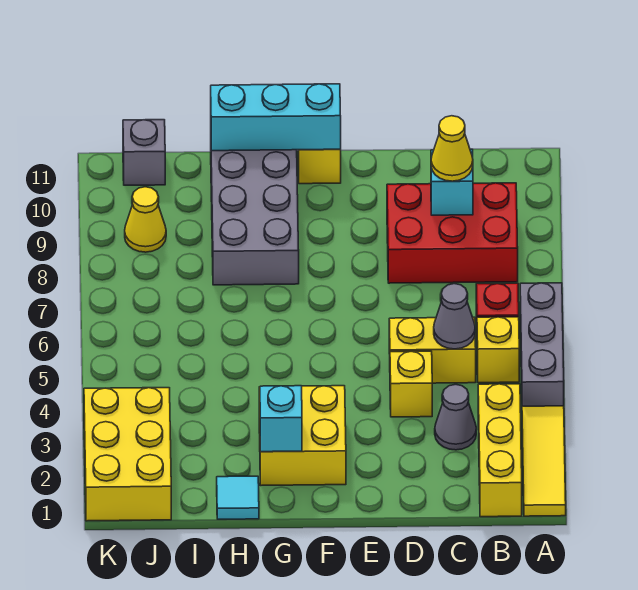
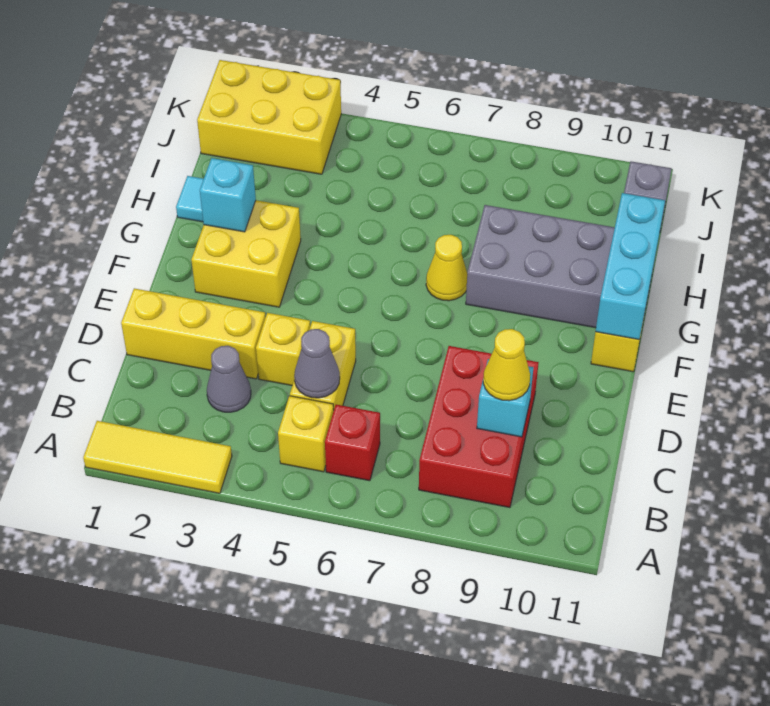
grey 1x3 brick [520,283,564,406] -> none
yellow 1x3 brick [478,384,522,517] -> yellow 1x3 brick moved to [121,288,266,379]
yellow 1x1 cone [125,187,166,252] -> yellow 1x1 cone moved to [426,235,467,301]

